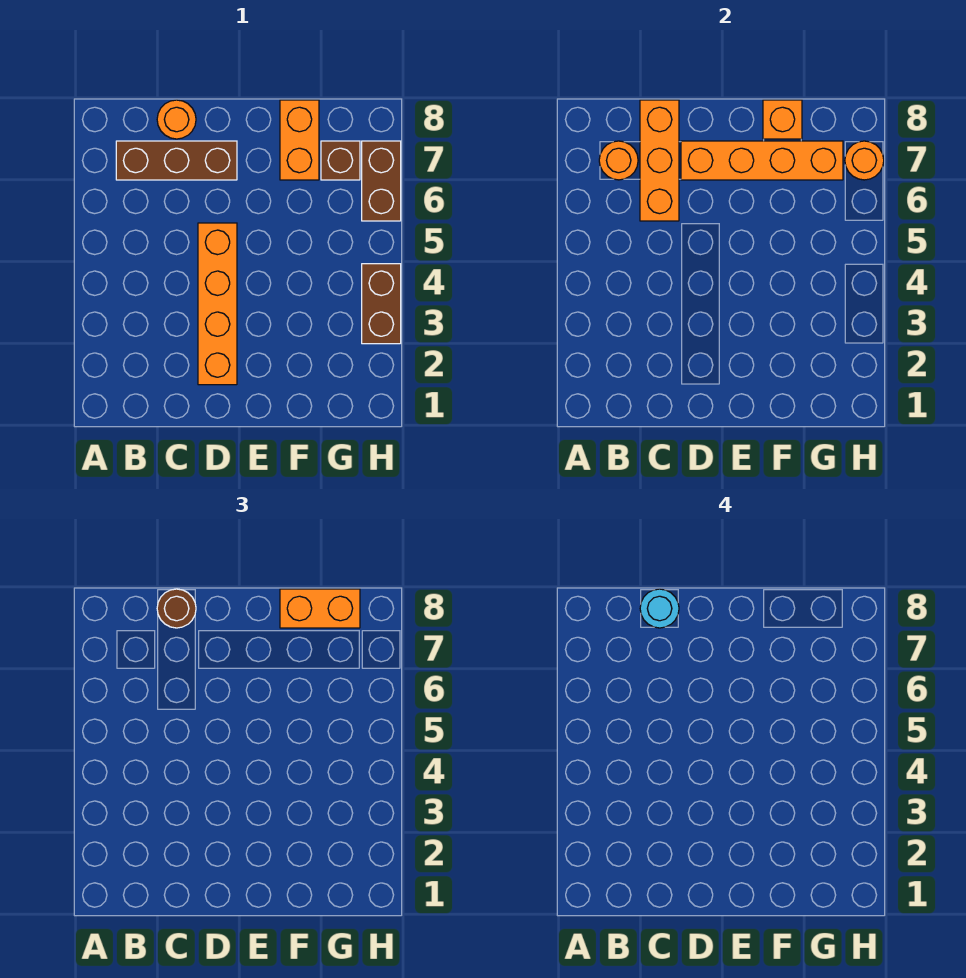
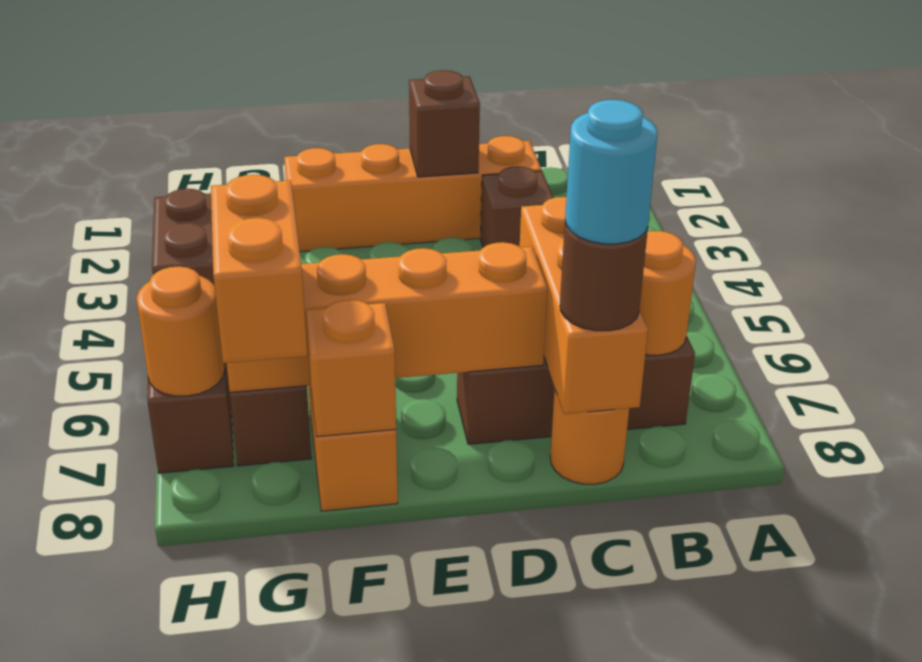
none -> brown 1x1 brick [481,166,553,247]
orange 1x4 brick [198,223,237,385] -> orange 1x4 brick turned to [284,136,542,252]
none -> brown 1x1 brick [409,70,480,177]
orange 1x2 brick [280,589,360,628] -> orange 1x2 brick turned to [211,175,307,363]

